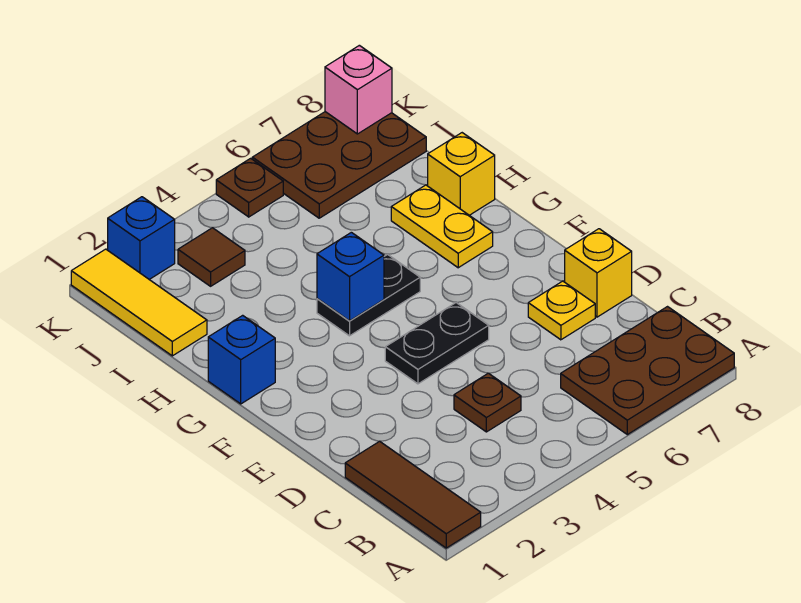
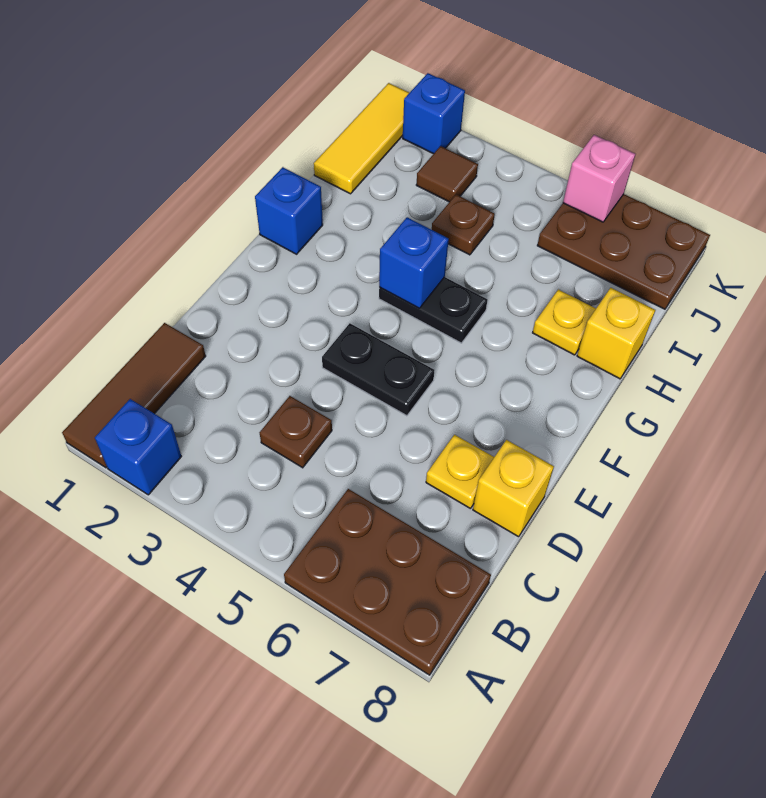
none -> blue 1x1 brick [95,399,181,495]
yellow 1x2 plate [391,185,493,268] -> yellow 1x1 plate [533,289,596,355]
brown 1x1 plate [216,158,283,217] -> brown 1x1 plate moved to [432,195,495,255]
pink 1x1 brick [325,45,392,134] -> pink 1x1 brick moved to [563,135,635,222]

